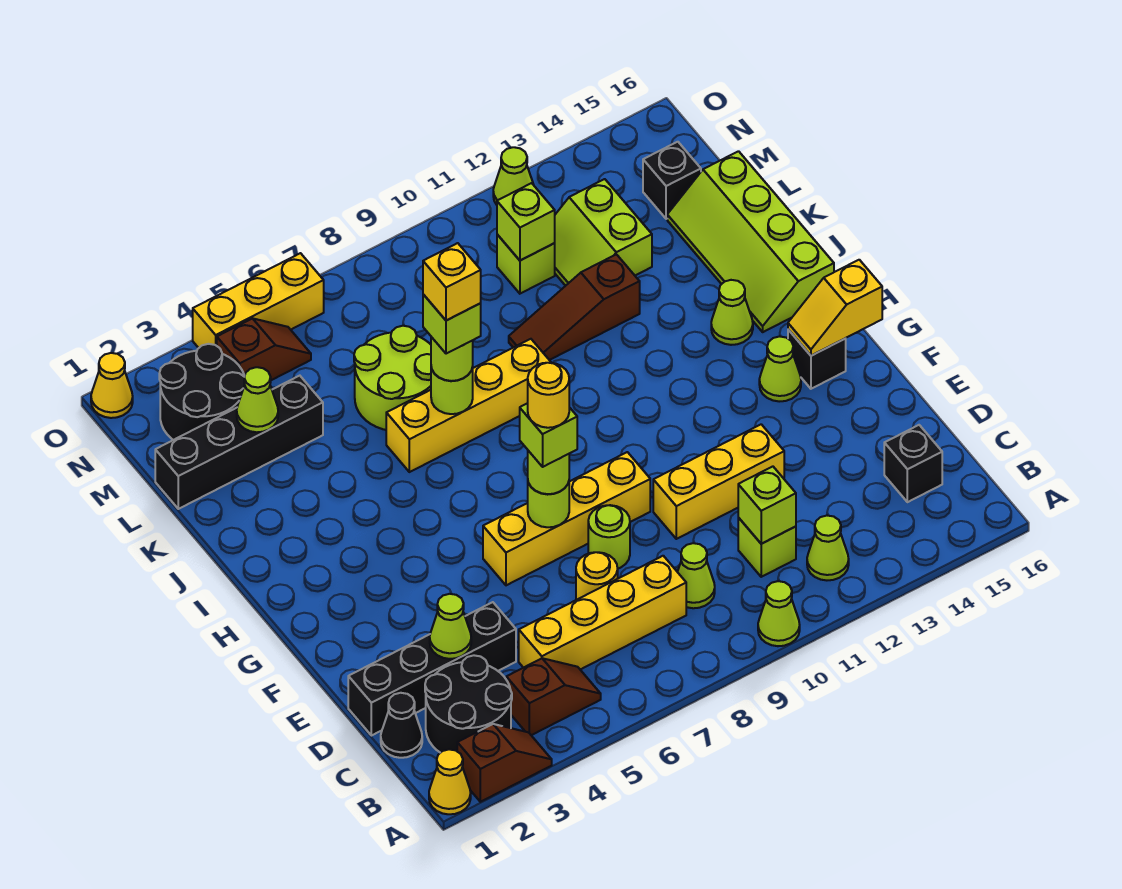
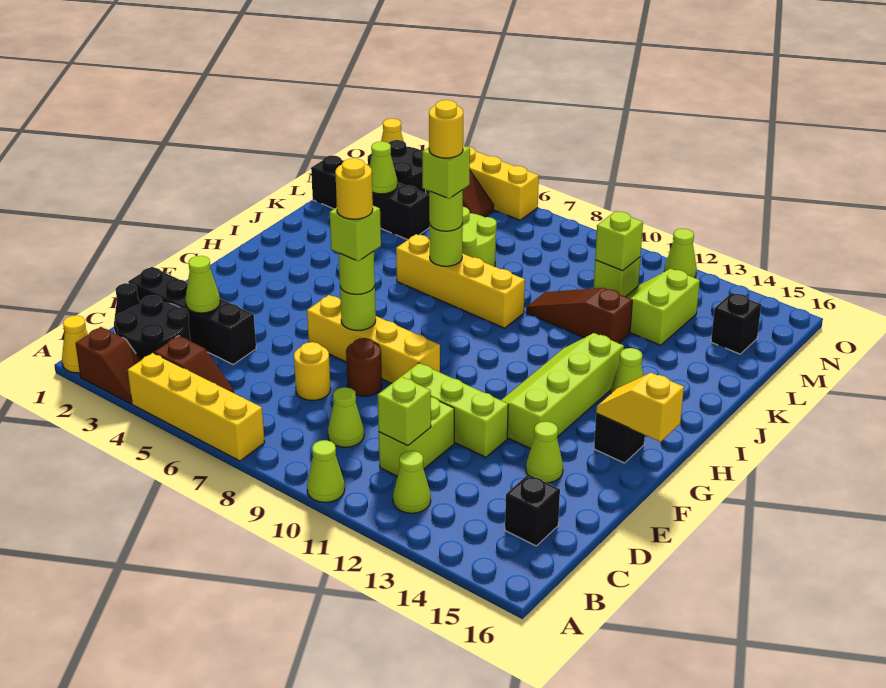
yellow 1x4 brick [519,556,686,670] -> yellow 1x4 brick moved to [128,353,265,461]
lime 1x1 brick [738,518,796,577] -> lime 1x2 brick [379,397,454,477]
lime 1x1 round brick [588,505,630,569] -> brown 1x1 round brick [346,338,382,396]
yellow 1x3 brick [653,424,784,539] -> lime 1x3 brick [402,363,508,457]
lime 1x1 cone [759,336,801,402] -> lime 1x1 cone moved to [526,422,563,483]
lime 2x4 slope [667,151,834,332] -> lime 2x4 slope moved to [501,333,624,449]
yellow 1x1 brick [423,243,481,321] -> yellow 1x1 round brick [429,100,463,158]

